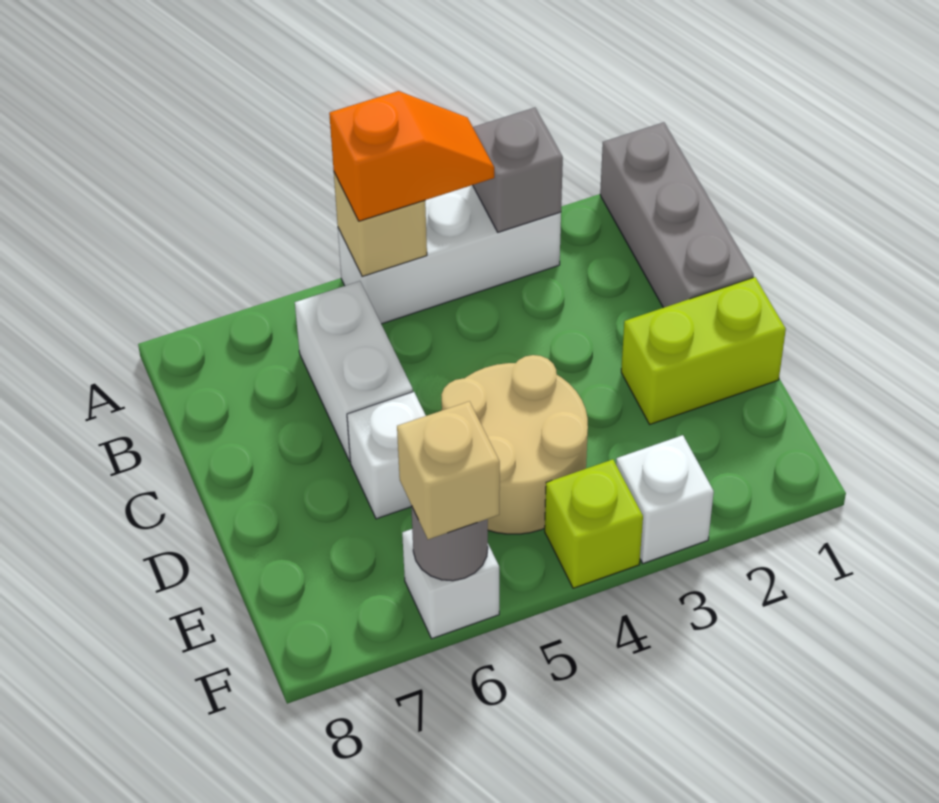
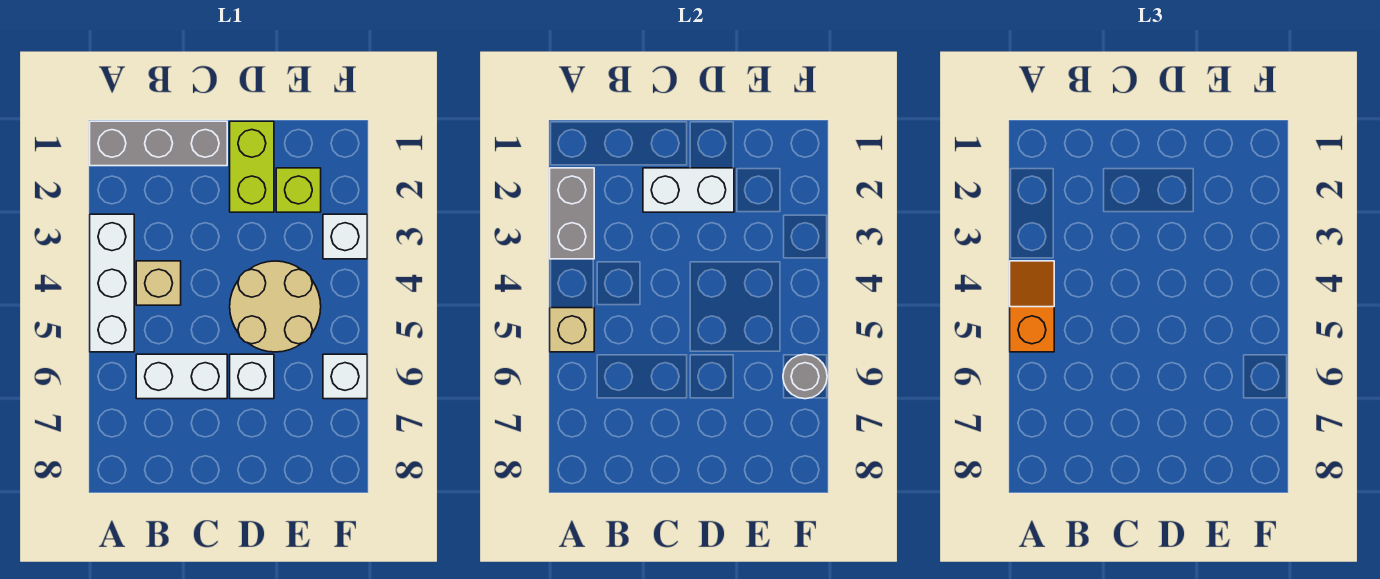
grey 1x1 brick [473,108,563,232] -> grey 1x2 brick [550,168,594,259]
none -> white 1x2 brick [643,168,734,212]
lime 1x1 brick [545,459,643,588] -> lime 1x1 brick moved to [276,168,321,212]
tan 1x1 brick [397,401,500,539] -> tan 1x1 brick moved to [136,261,181,305]

